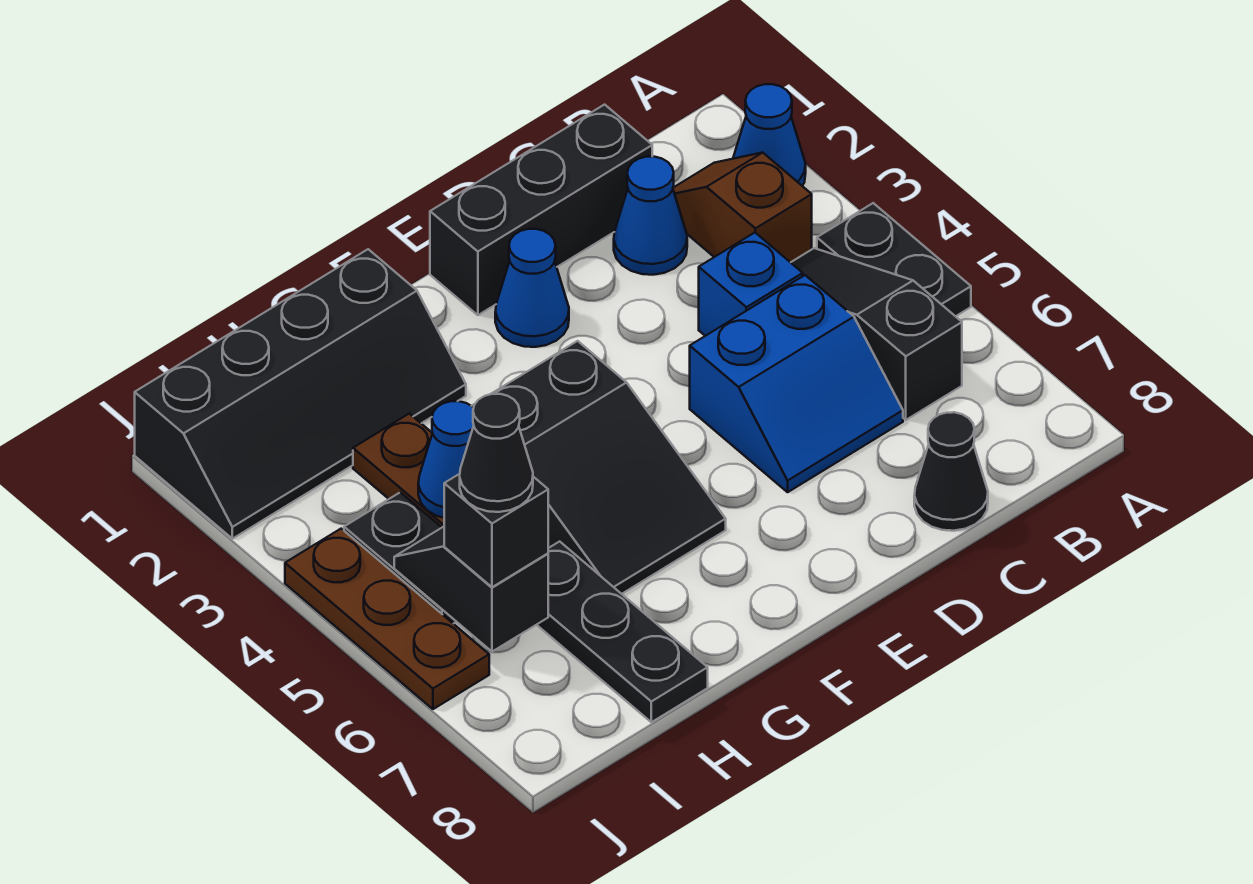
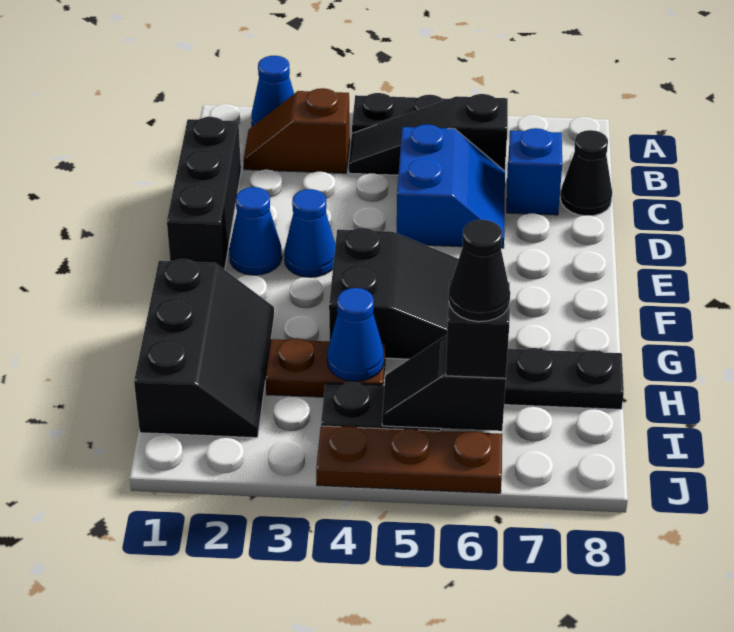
blue 1x1 cone [614,157,687,275] -> blue 1x1 cone moved to [284,189,336,277]
blue 1x1 brick [699,233,803,336] -> blue 1x1 brick moved to [507,128,562,215]
black 2x4 slope [135,249,466,539] -> black 2x3 slope [134,259,274,438]

